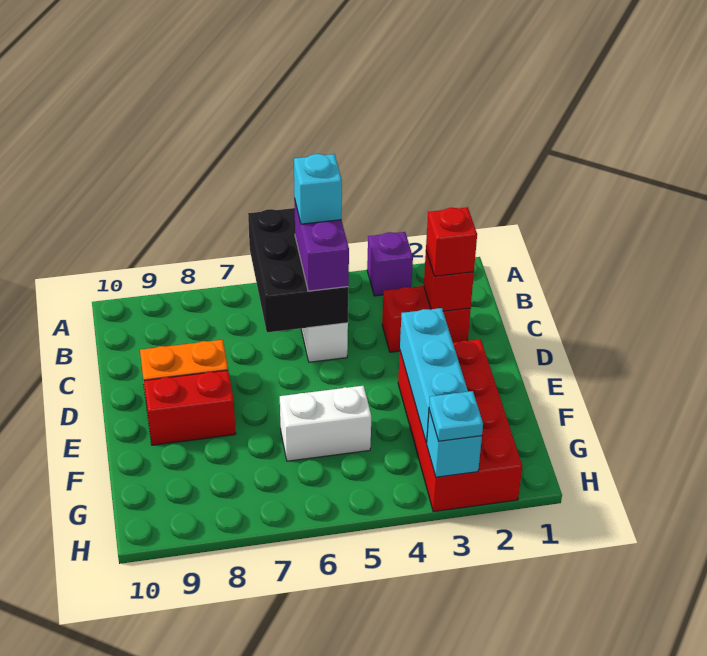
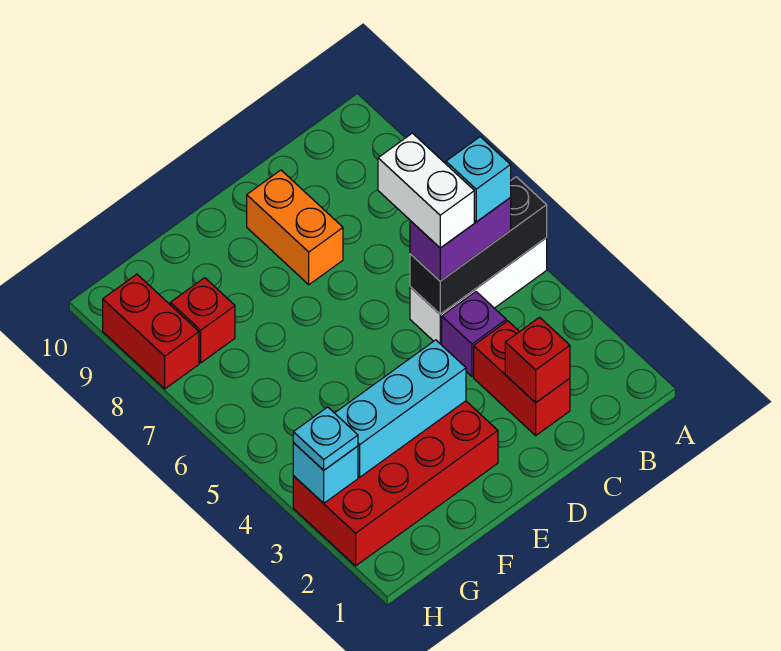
purple 1x1 brick [367,232,413,296] -> purple 1x1 brick moved to [442,292,506,377]
black 2x3 brick [248,208,348,332] -> black 1x3 brick [410,177,547,314]
red 1x1 brick [426,207,477,276] -> red 1x1 brick moved to [170,278,235,363]
red 1x2 brick [144,370,236,445] -> red 1x2 brick moved to [103,274,199,389]
white 1x2 brick [280,386,371,461] -> white 1x2 brick moved to [378,133,474,248]

